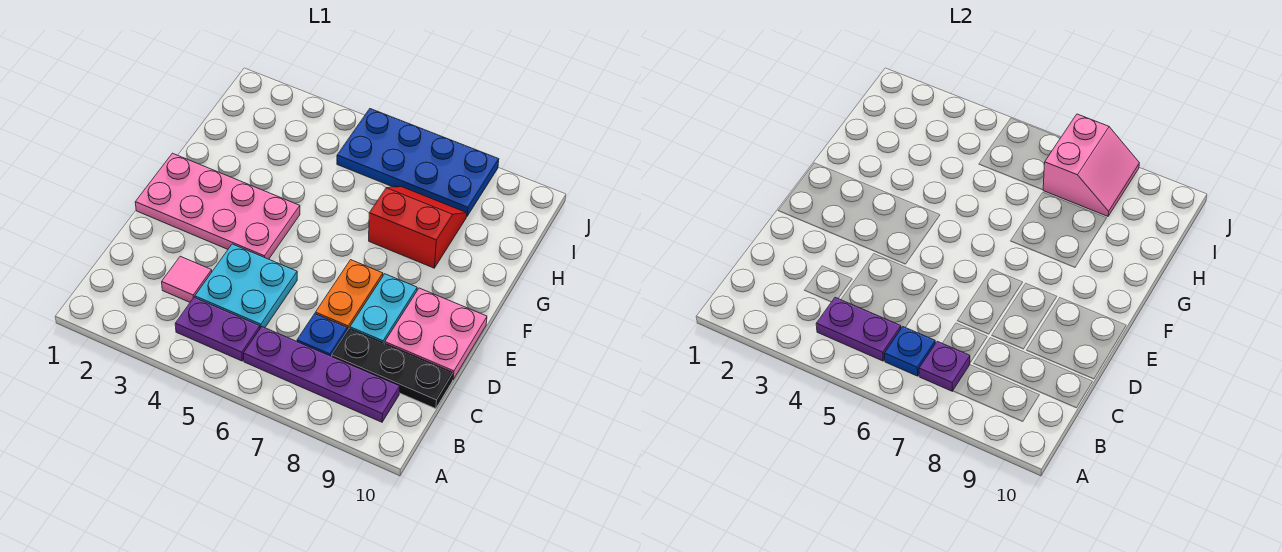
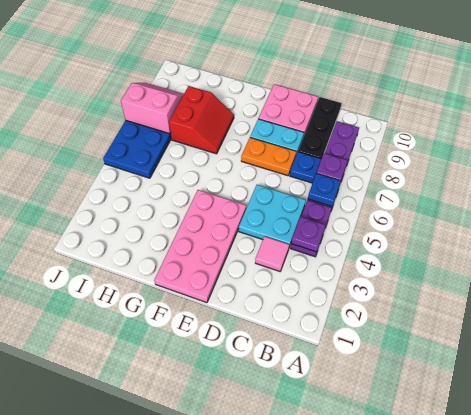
purple 1x2 plate [816,297,901,361] -> purple 1x1 plate [291,217,326,252]
red 2x2 slope [369,187,467,268] -> red 2x2 slope turned to [169,86,234,154]

